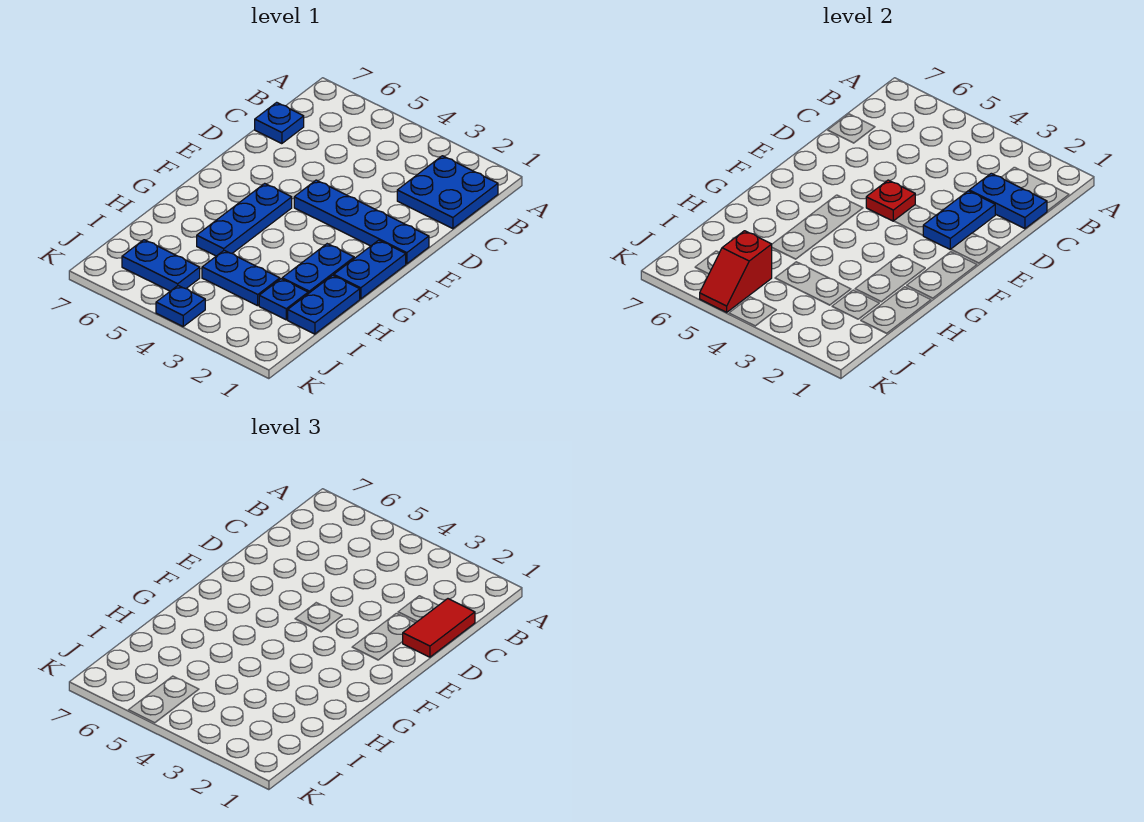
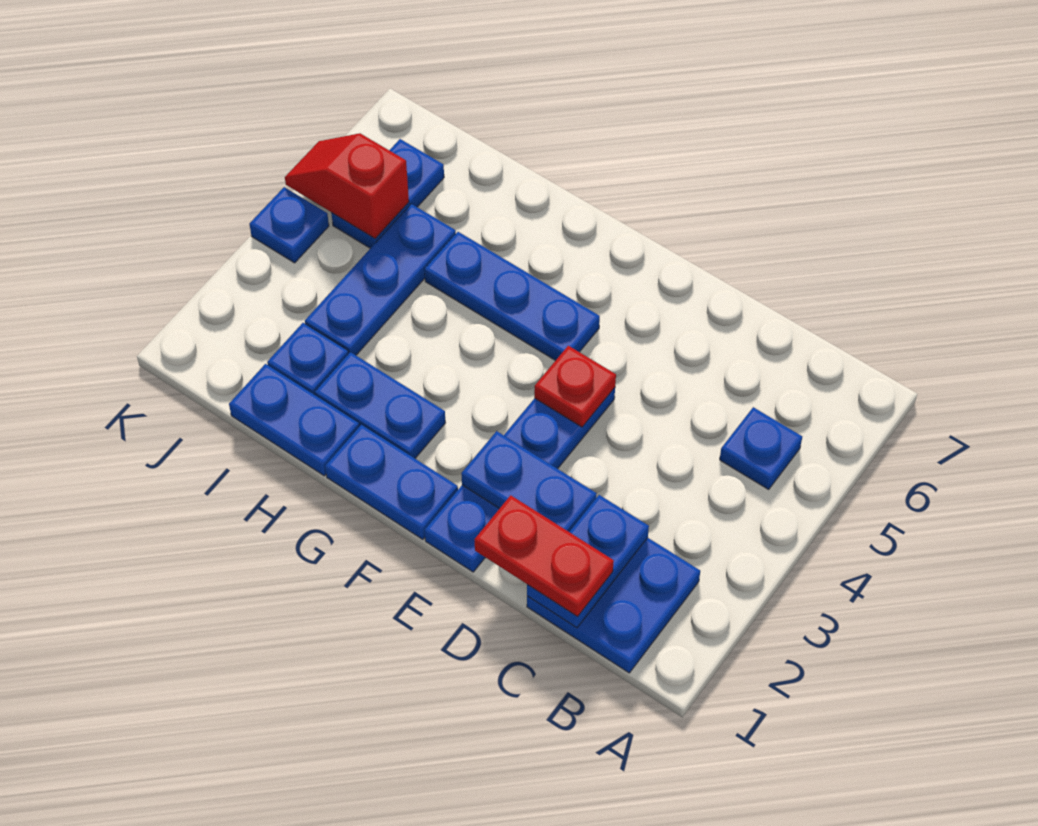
red 1x2 tile [403,599,475,657] -> red 1x2 plate [475,495,614,617]
blue 1x1 plate [255,102,304,144] -> blue 1x1 plate moved to [720,407,802,489]
blue 1x2 plate [202,250,280,306] -> blue 1x3 plate [305,204,456,355]

